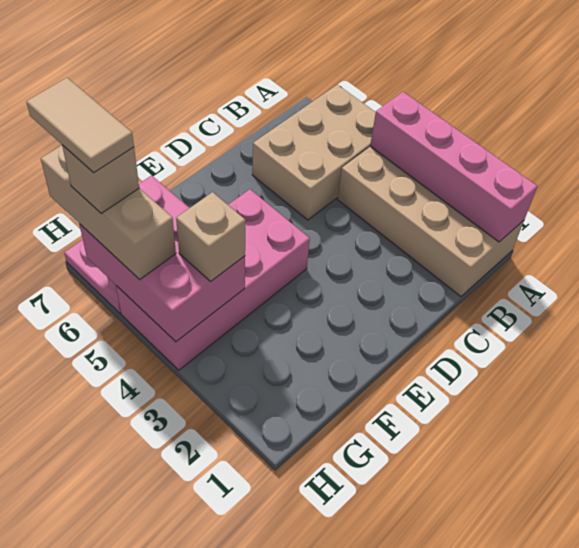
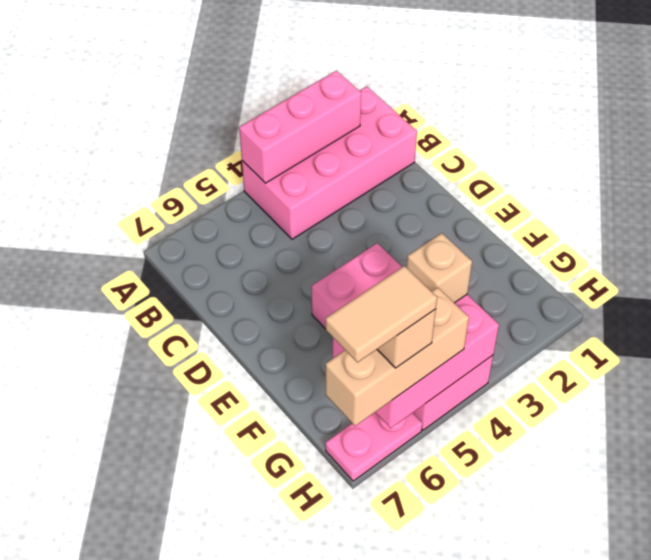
tan 2x4 brick [338,146,524,296] -> pink 2x4 brick [242,86,417,239]
pink 1x4 brick [370,92,537,242] -> pink 1x3 brick [239,71,361,183]
tan 2x3 brick [252,85,376,220] -> none

